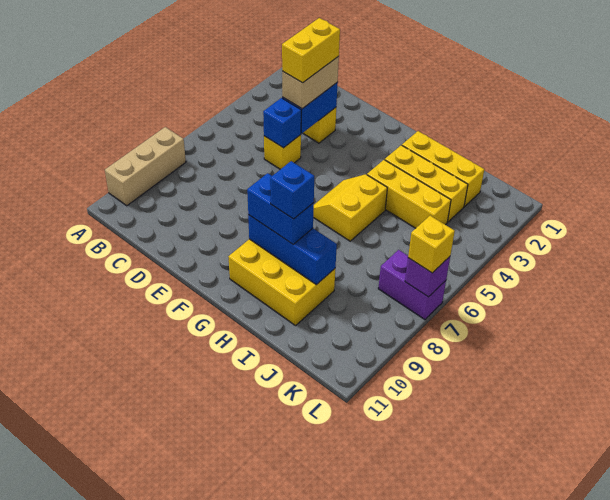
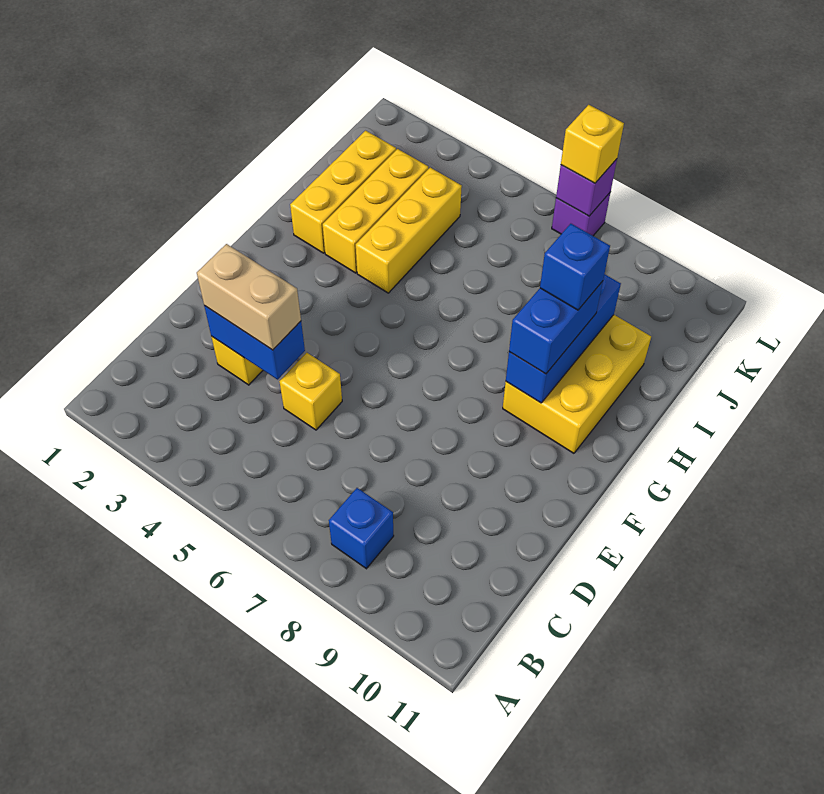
tan 1x3 brick [105,127,186,206] -> none
yellow 1x2 brick [282,18,340,83] -> none
blue 1x1 brick [263,98,301,148] -> blue 1x1 brick moved to [329,488,394,569]
yellow 2x2 slope [313,174,387,241] -> none
purple 1x2 brick [378,250,446,320] -> purple 1x1 brick [552,192,611,236]

